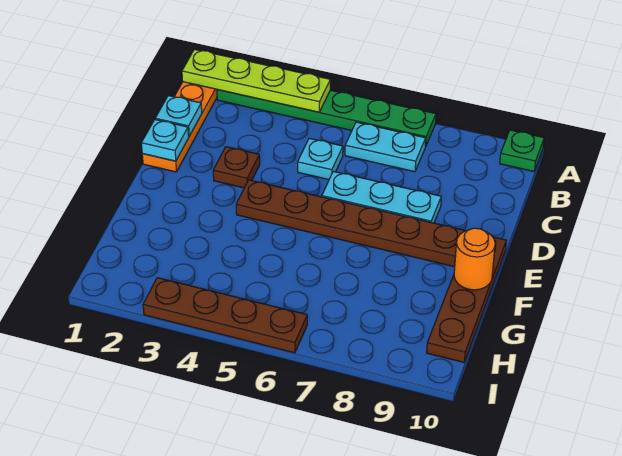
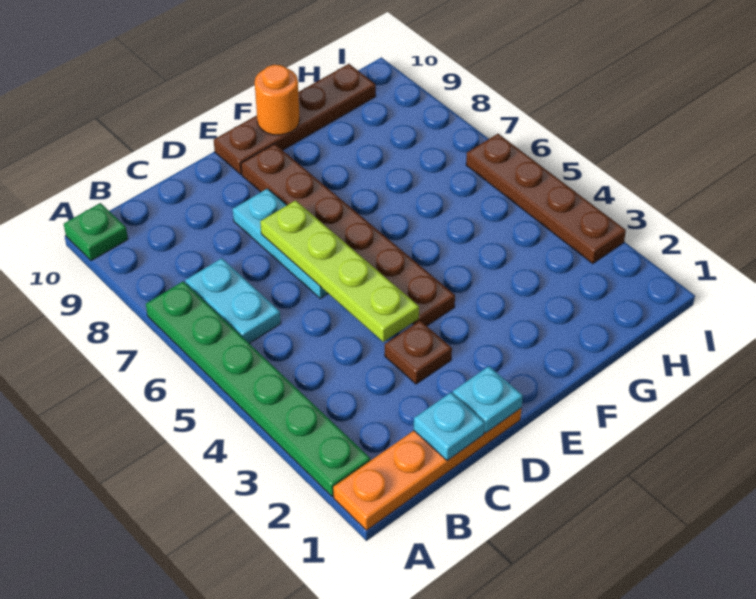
lime 1x4 plate [182,49,330,112] -> lime 1x4 plate moved to [260,200,419,342]
cyan 1x1 plate [298,138,343,180] -> none

